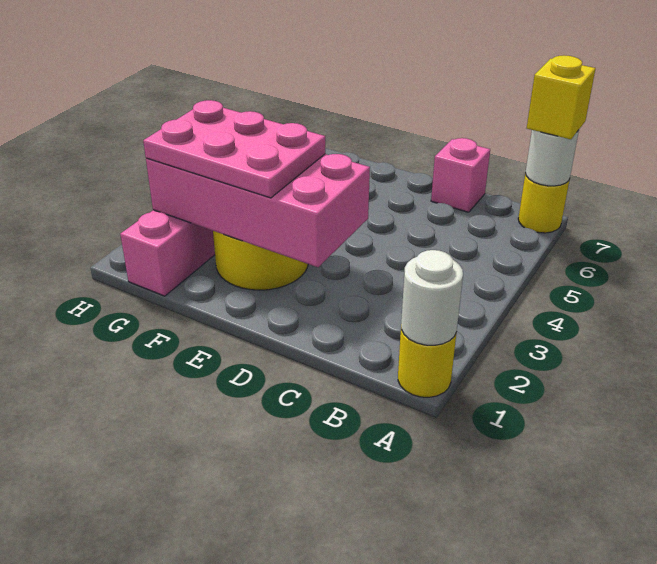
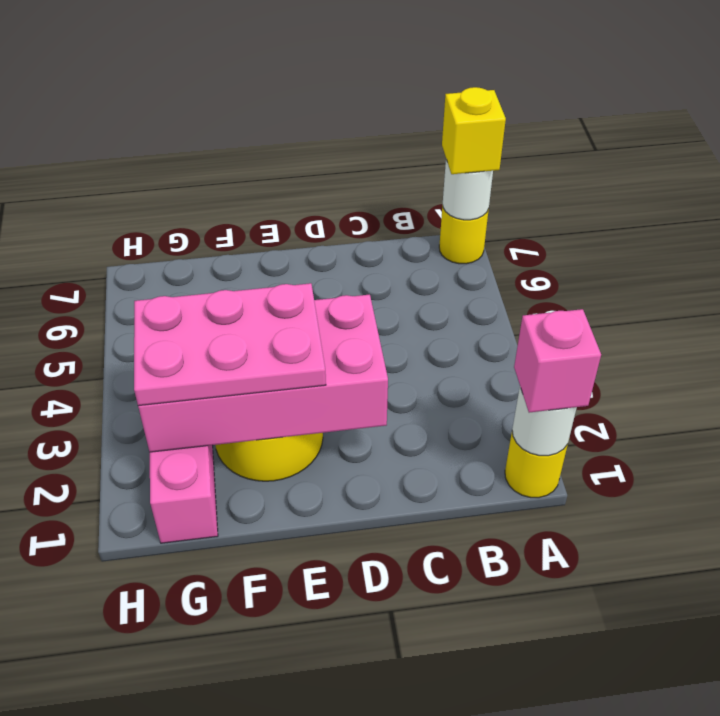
pink 1x1 brick [431,138,490,212] -> pink 1x1 brick moved to [514,309,601,413]

